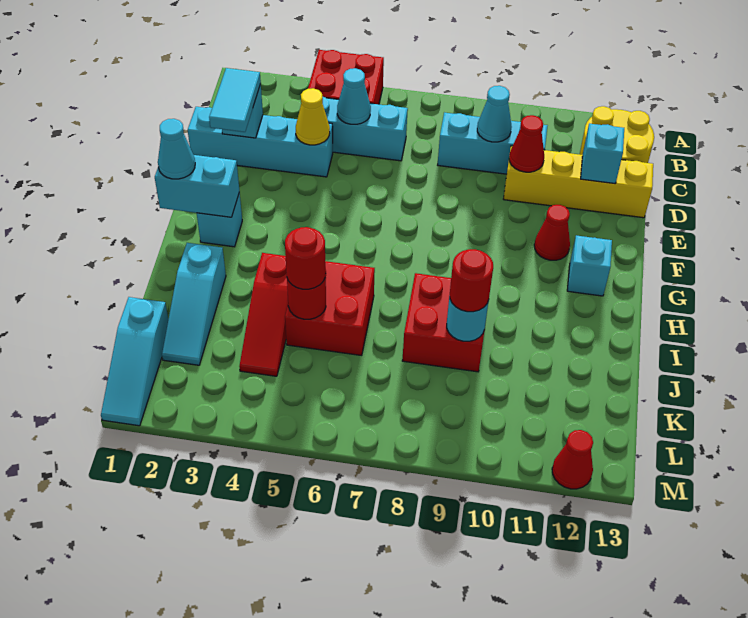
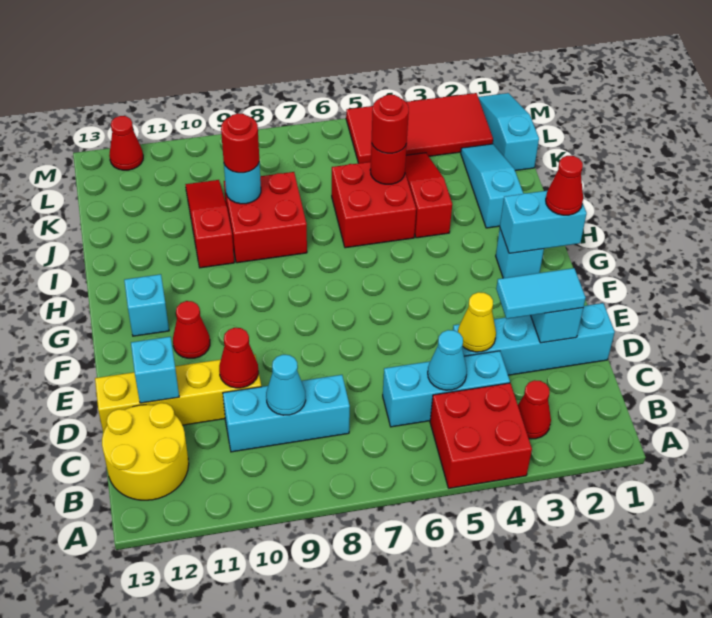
none -> red 1x1 cone [518,380,551,439]
cyan 1x2 tile [209,68,261,132] -> cyan 1x2 tile turned to [496,268,586,319]
cyan 1x1 cone [158,119,195,179] -> red 1x1 cone [546,156,583,215]
none -> red 1x3 slope [185,180,234,268]
none -> red 2x4 tile [346,93,493,163]

